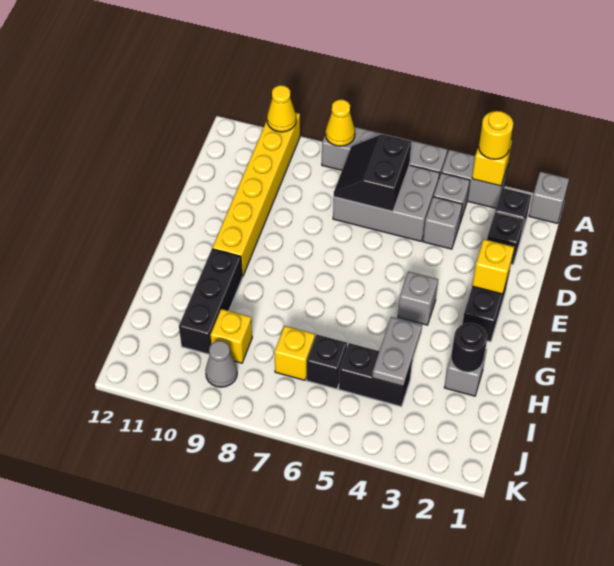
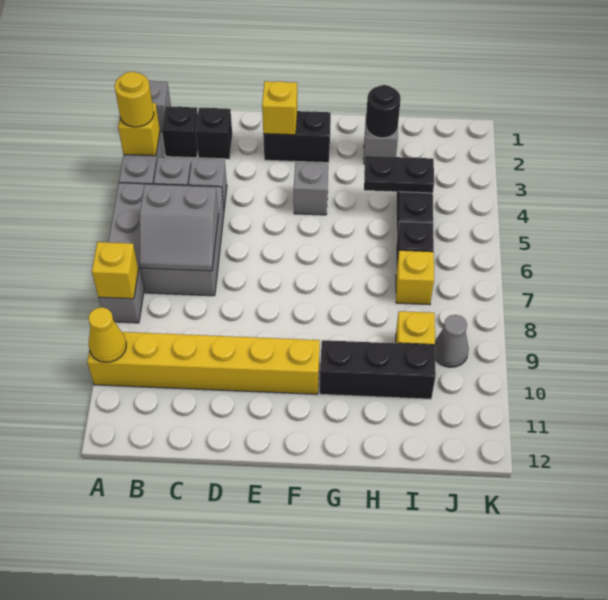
yellow 1x1 cone [326,100,355,146] -> yellow 1x1 brick [92,242,138,299]
black 2x2 slope [334,134,411,211] -> grey 2x2 slope [139,184,219,271]
grey 1x2 plate [372,317,422,386] -> black 1x2 plate [364,156,434,193]

